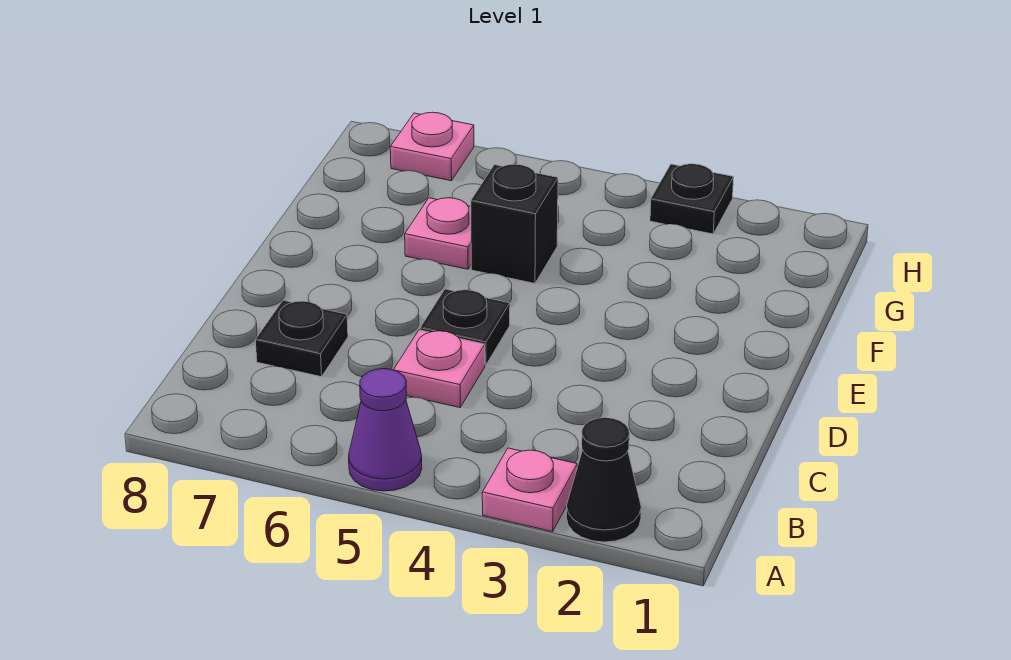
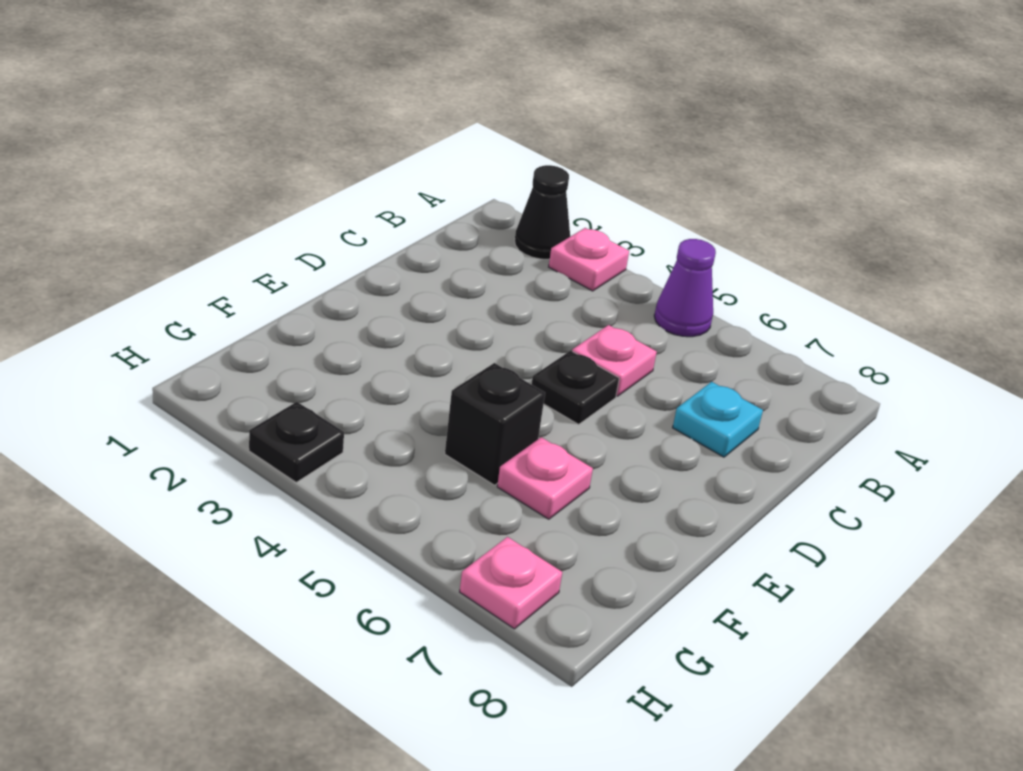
black 1x1 plate [255,300,348,377] -> cyan 1x1 plate [673,382,763,457]

